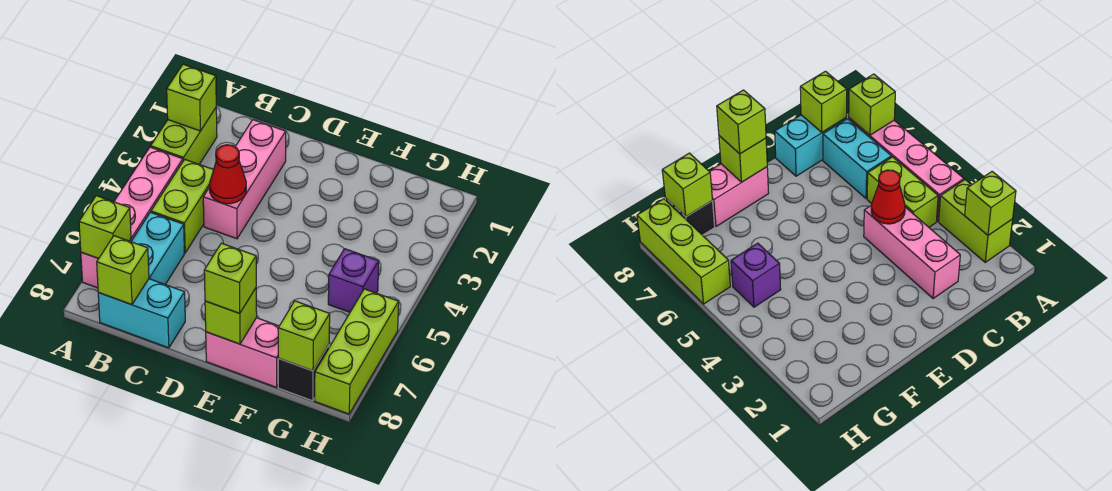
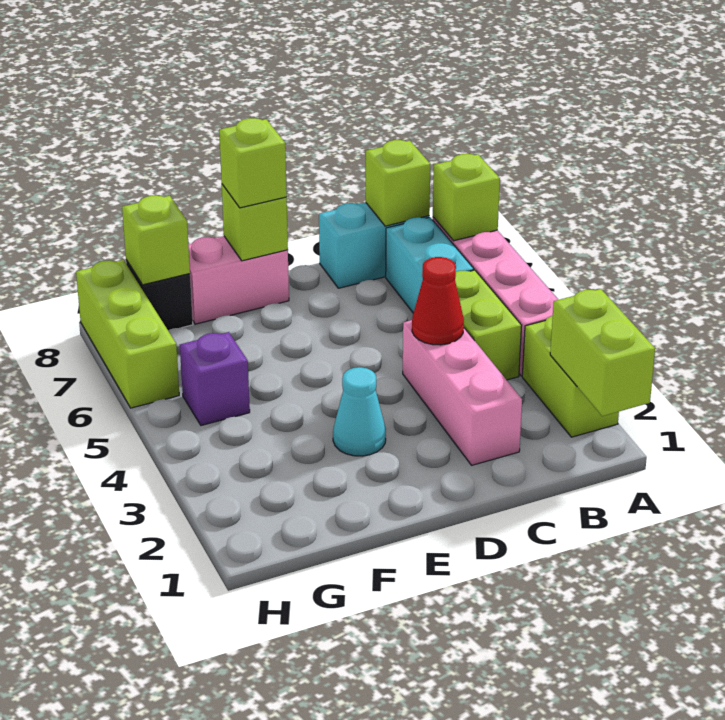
lime 1x1 brick [167,64,216,131] -> lime 1x2 brick [550,289,655,416]
none -> cyan 1x1 cone [333,367,386,456]

